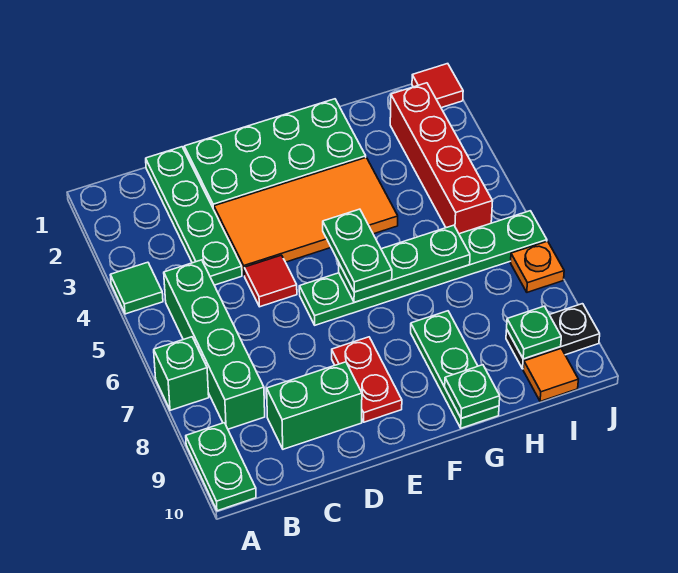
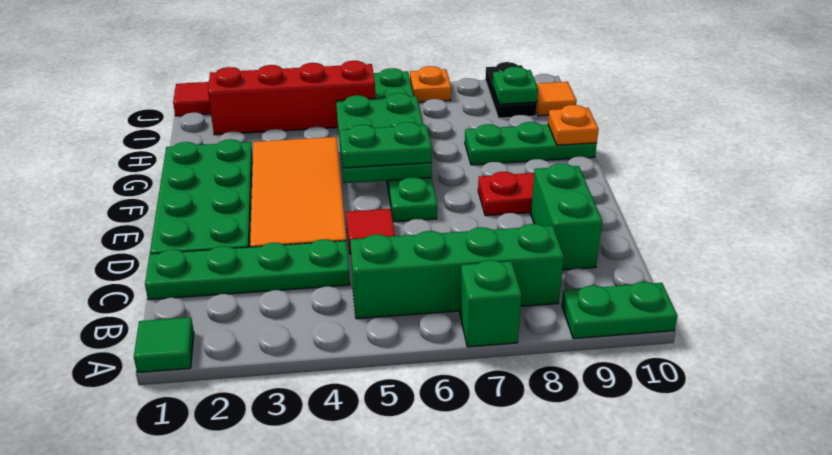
green 1x1 tile [110,262,163,314] -> green 1x1 tile moved to [134,317,194,373]
green 1x3 plate [339,225,470,302] -> green 2x3 plate [336,93,432,183]
green 1x1 plate [445,365,500,418] -> orange 1x1 plate [548,105,599,145]

